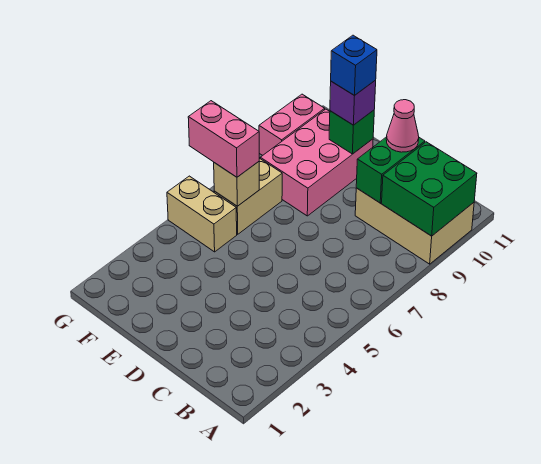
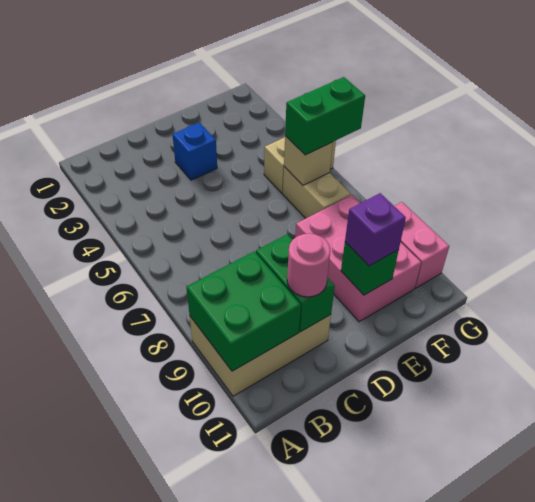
pink 1x1 cone [386,100,419,152] -> pink 1x1 round brick [287,233,330,297]
blue 1x1 brick [331,35,377,96] -> blue 1x1 brick moved to [172,122,217,180]
pink 1x2 brick [188,101,259,177] -> green 1x2 brick [285,77,365,155]

